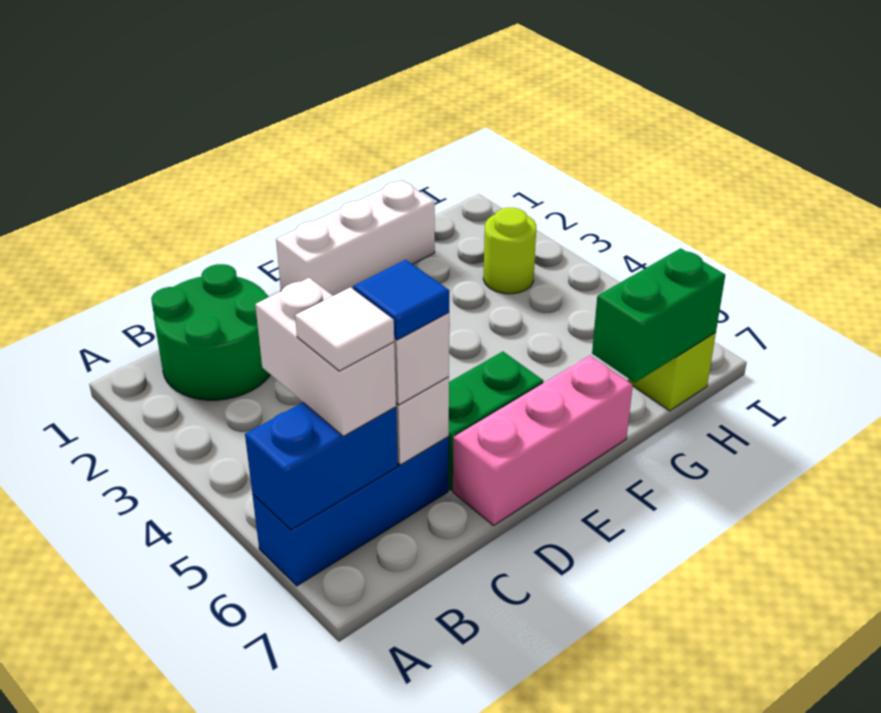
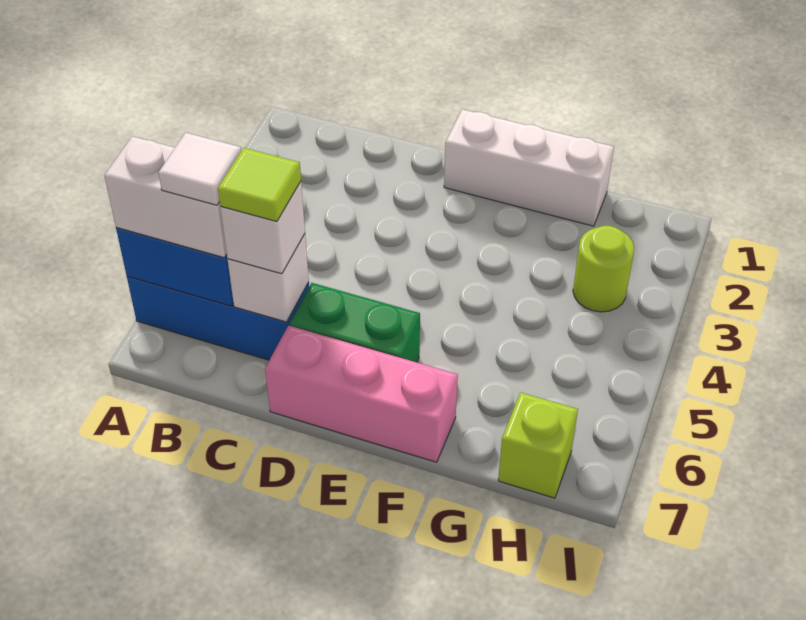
green 2x2 round brick [151,264,270,400] -> none
white 1x2 brick [255,278,396,436] -> white 1x2 brick turned to [104,136,227,258]
blue 1x1 tile [353,260,449,340] -> lime 1x1 tile [218,148,301,221]
green 1x2 brick [592,248,725,383] -> none

